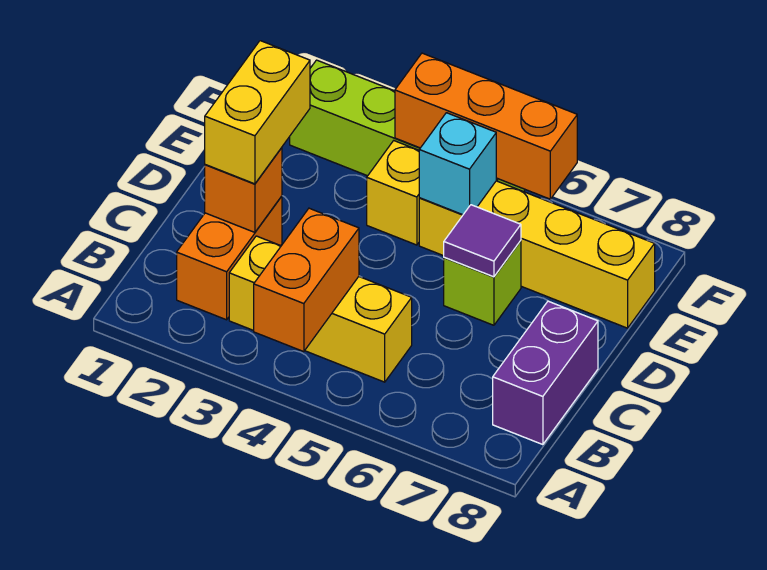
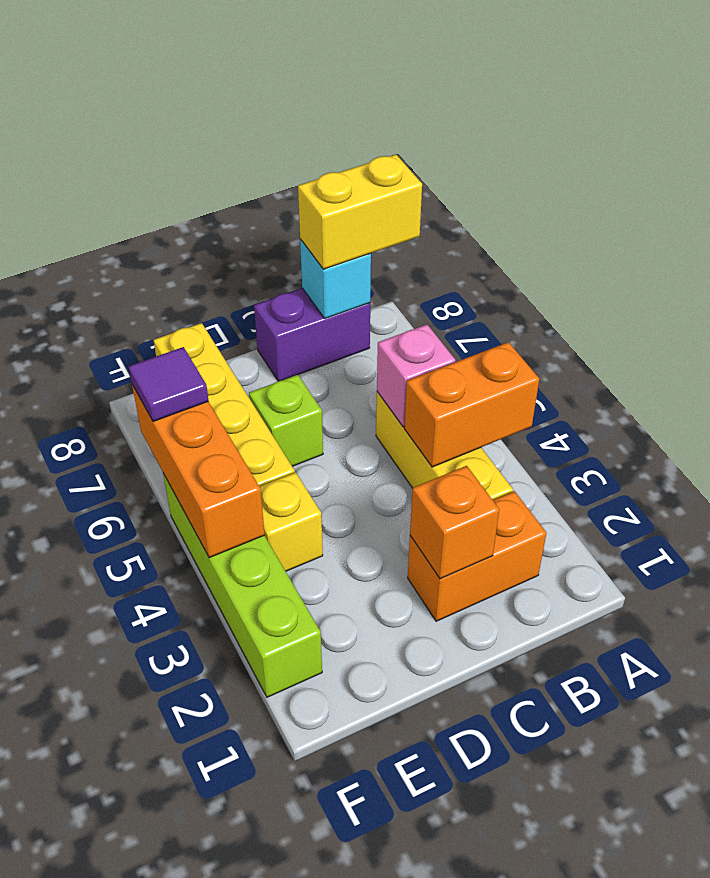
none -> pink 1x1 brick [377,324,456,427]
yellow 1x2 brick [205,41,310,184] -> yellow 1x2 brick moved to [298,155,422,269]
purple 1x1 tile [444,205,521,277] -> purple 1x1 tile moved to [128,347,209,422]
cyan 1x1 brick [419,113,496,215] -> cyan 1x1 brick moved to [300,239,371,319]

